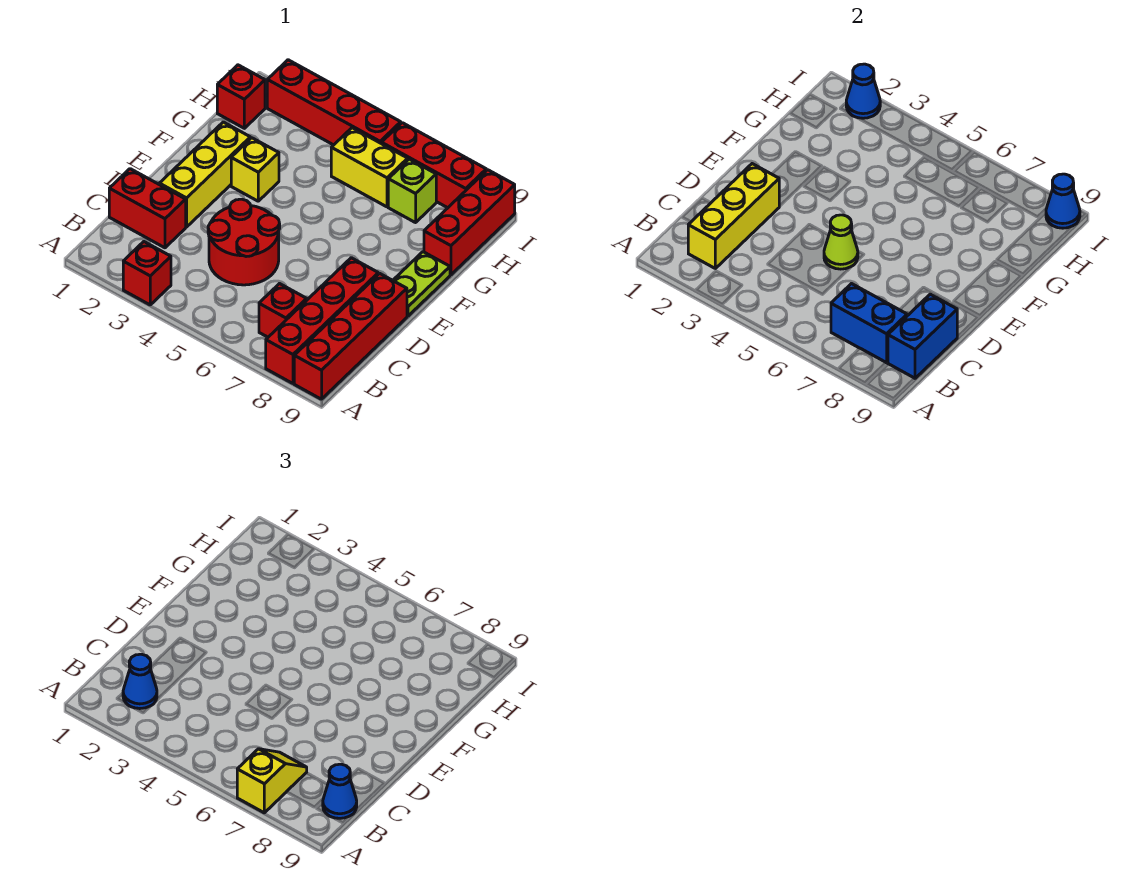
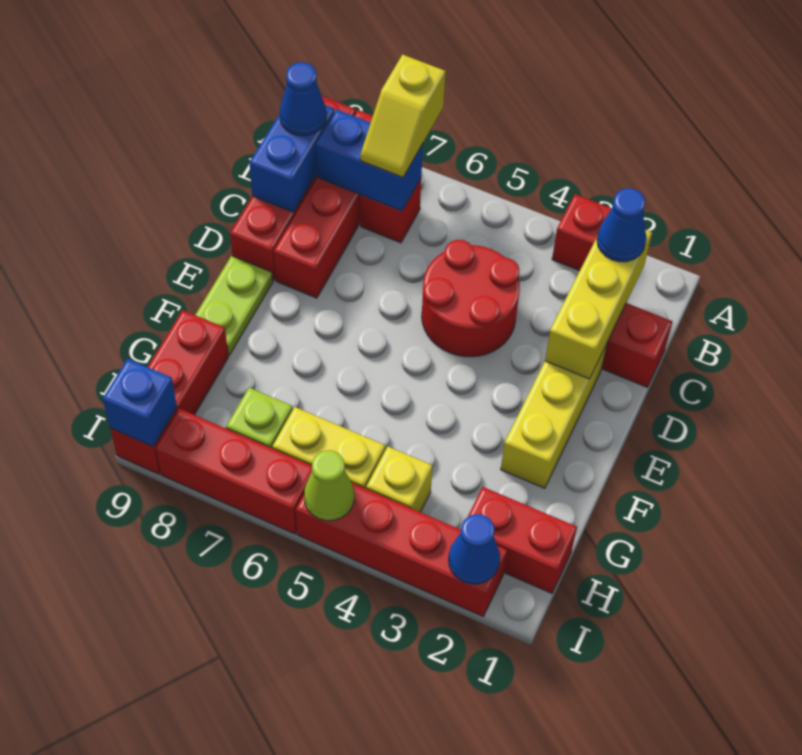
lime 1x1 cone [824,215,858,269] -> lime 1x1 cone moved to [304,450,354,521]
yellow 1x1 brick [231,138,279,201] -> yellow 1x1 brick moved to [366,447,432,512]
red 1x1 brick [217,65,265,128] -> red 1x2 brick [468,487,577,593]
blue 1x1 cone [1046,174,1080,228] -> blue 1x1 brick [103,359,177,446]

